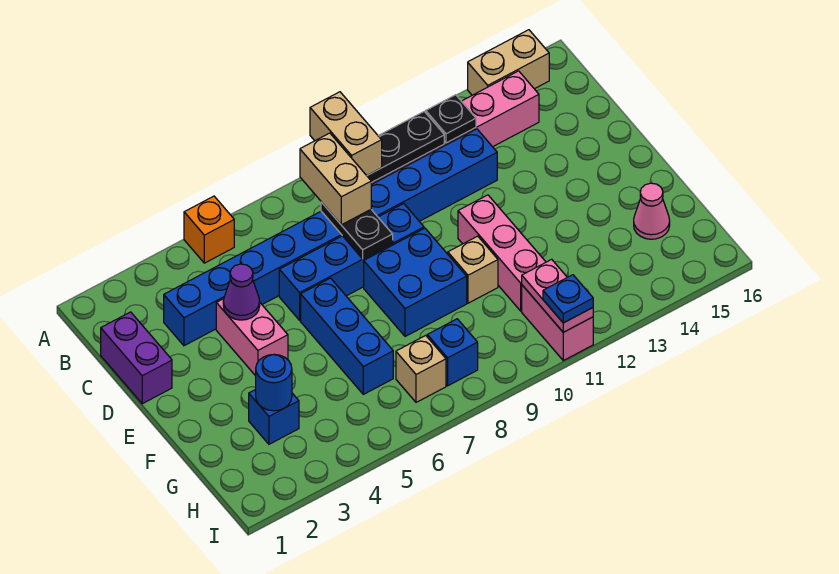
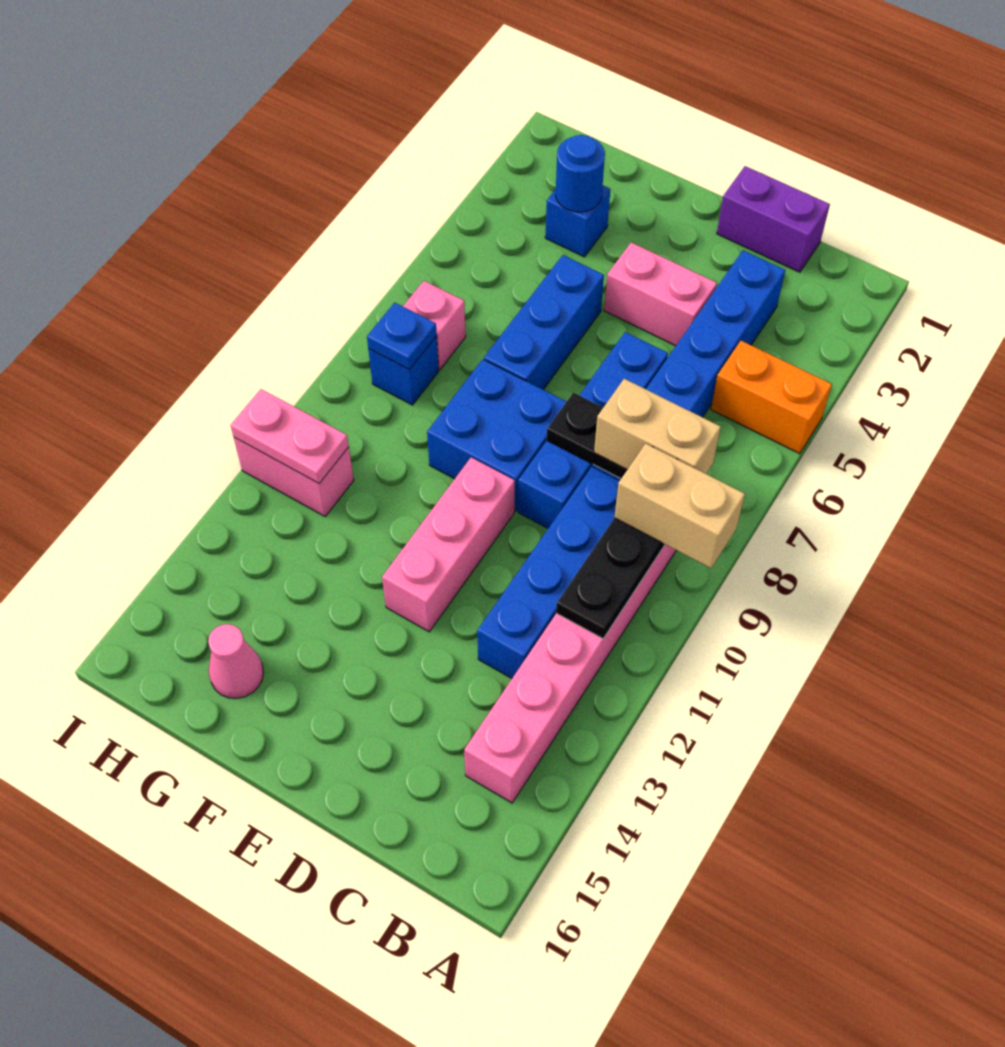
orange 1x1 brick [184,196,234,263] -> orange 1x2 brick [711,341,832,454]
tan 1x2 brick [468,30,549,95] -> none
black 1x1 plate [426,95,476,143] -> none
purple 1x1 cone [223,264,260,320] -> none
blue 1x3 brick [301,278,393,394] -> blue 1x3 brick turned to [484,255,604,389]
pink 1x3 brick [458,195,546,311] -> pink 1x3 brick turned to [382,458,515,632]
tan 1x1 brick [448,236,498,303] -> none
tan 1x1 brick [396,336,446,402] -> pink 1x1 brick [403,281,466,370]
blue 1x1 plate [543,275,593,323] -> blue 1x1 plate moved to [367,303,437,370]

